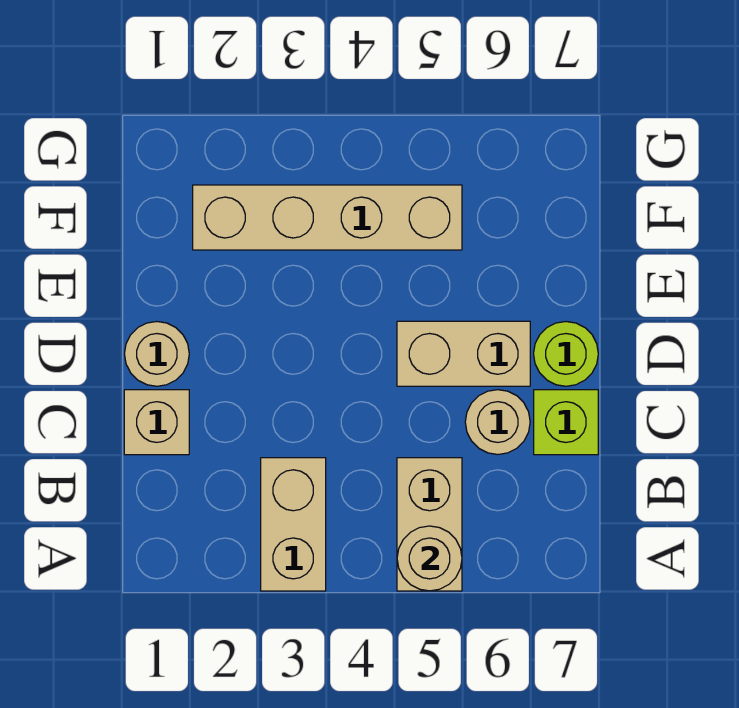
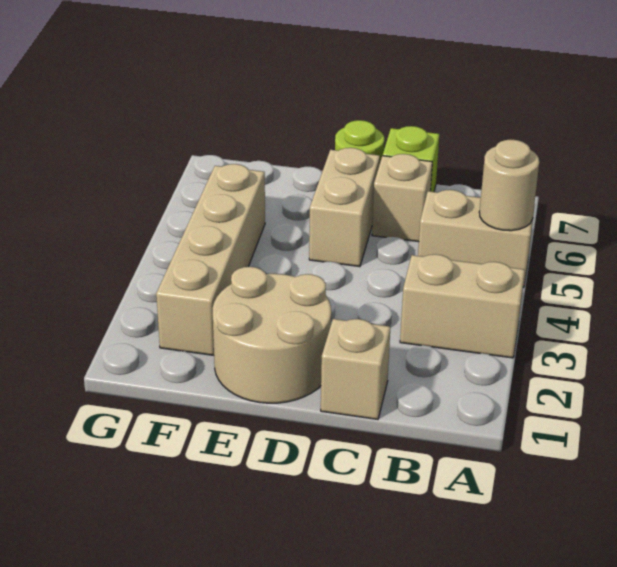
tan 1x1 round brick [465,390,530,455] -> tan 1x1 brick [372,154,432,242]
tan 1x1 round brick [125,322,189,386] -> tan 2x2 round brick [213,267,331,403]

